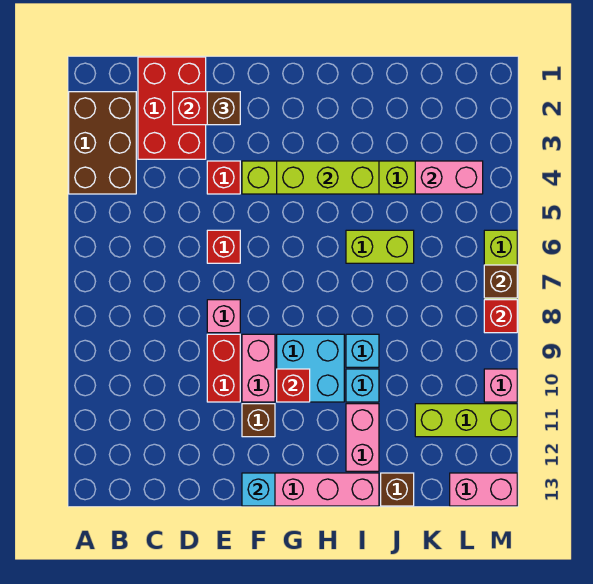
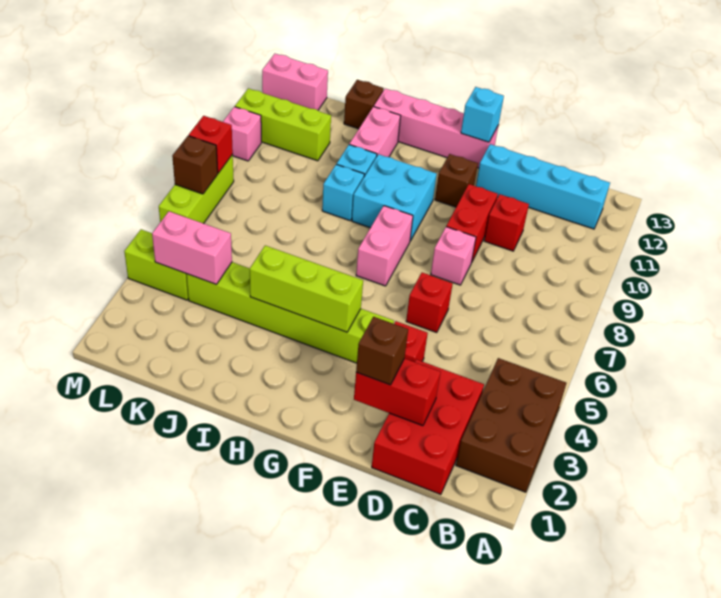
none -> cyan 1x4 brick [476,144,610,229]
pink 1x2 brick [242,334,275,402] -> pink 1x2 brick moved to [356,206,413,286]
red 1x1 brick [277,369,310,402] -> red 1x1 brick moved to [484,194,529,251]
lime 1x2 brick [346,230,414,263] -> lime 1x2 brick moved to [124,229,189,300]

